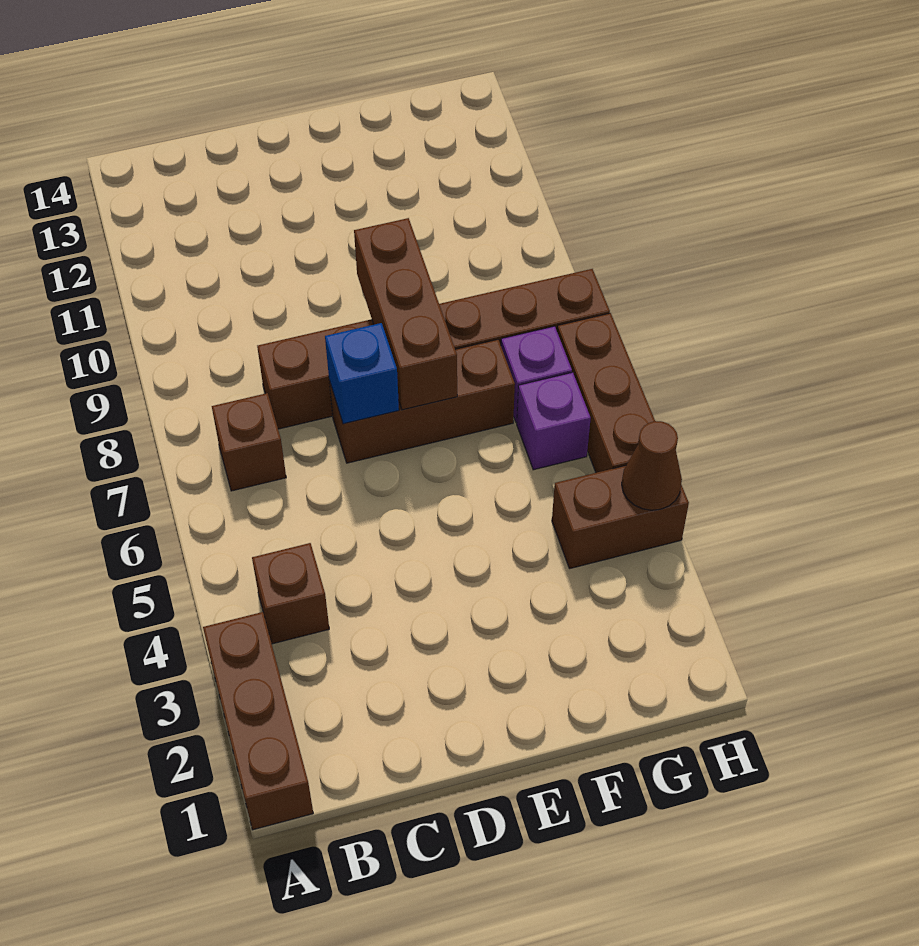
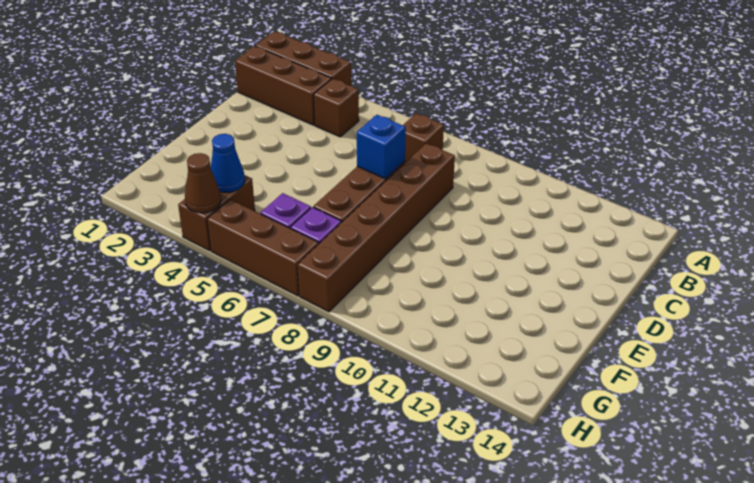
brown 1x3 brick [354,218,457,410] -> brown 1x3 brick moved to [235,46,331,125]
none -> blue 1x1 cone [210,134,245,193]

